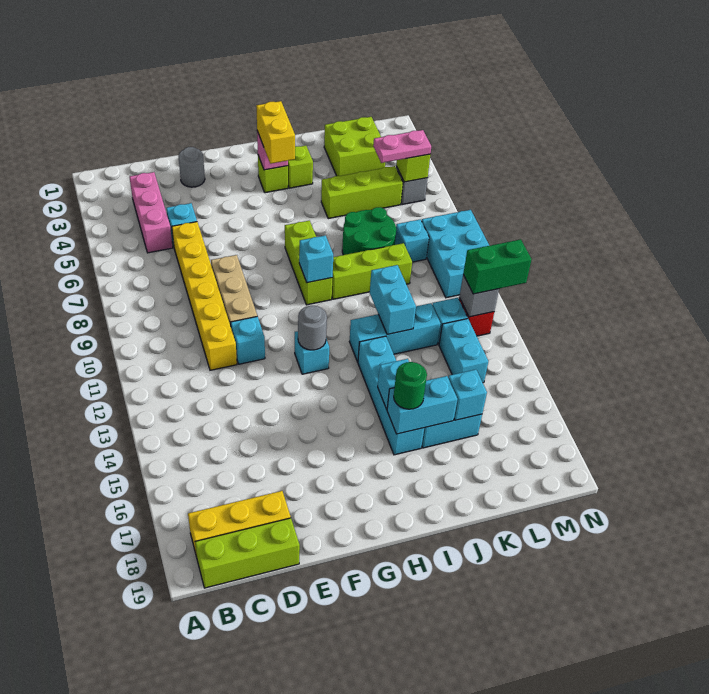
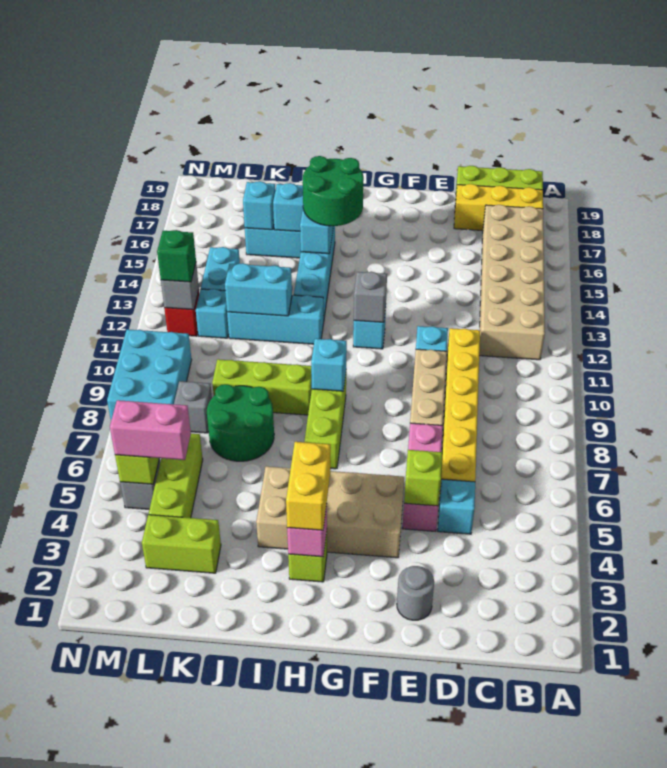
none -> tan 2x6 brick [479,205,545,360]
pink 1x3 brick [130,172,173,253] -> pink 1x3 brick moved to [402,423,443,531]
none -> tan 2x4 brick [256,466,404,558]
grey 1x1 round brick [298,306,327,350] -> grey 1x1 brick [354,272,387,322]
lime 1x1 brick [288,145,313,188] -> lime 1x1 brick moved to [404,450,442,506]
green 1x1 round brick [394,362,427,409] -> green 2x2 round brick [303,156,364,226]
lime 1x3 brick [321,166,403,219] -> lime 1x3 brick turned to [149,434,203,518]
cyan 1x2 brick [370,265,416,334] -> cyan 1x2 brick turned to [225,263,292,316]
lime 2x2 brick [324,117,385,176] -> lime 1x2 brick [142,515,221,573]
pink 1x2 plate [373,130,431,163] -> pink 1x2 brick [110,400,191,460]
cyan 1x1 brick [395,219,429,262] -> grey 1x1 brick [174,381,212,433]
green 1x2 brick [463,239,532,294] -> green 1x1 brick [157,230,196,282]

